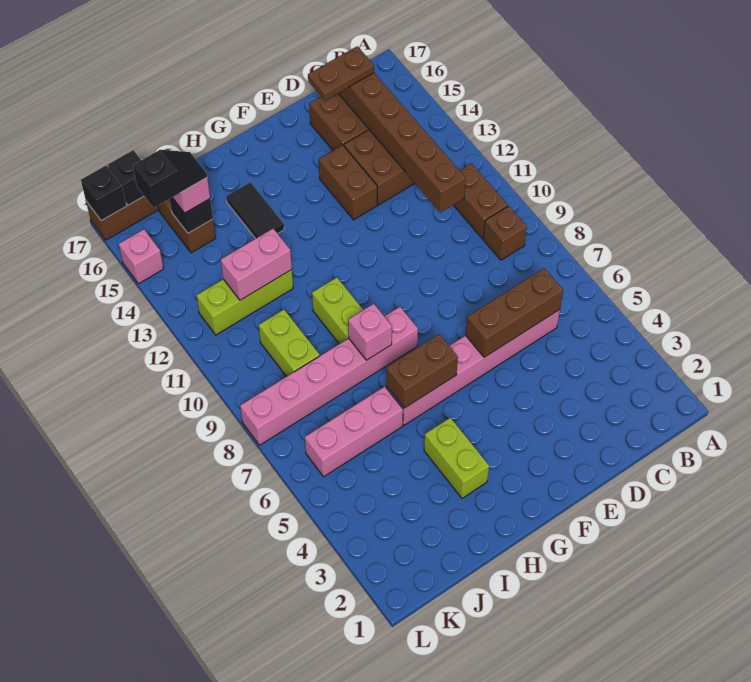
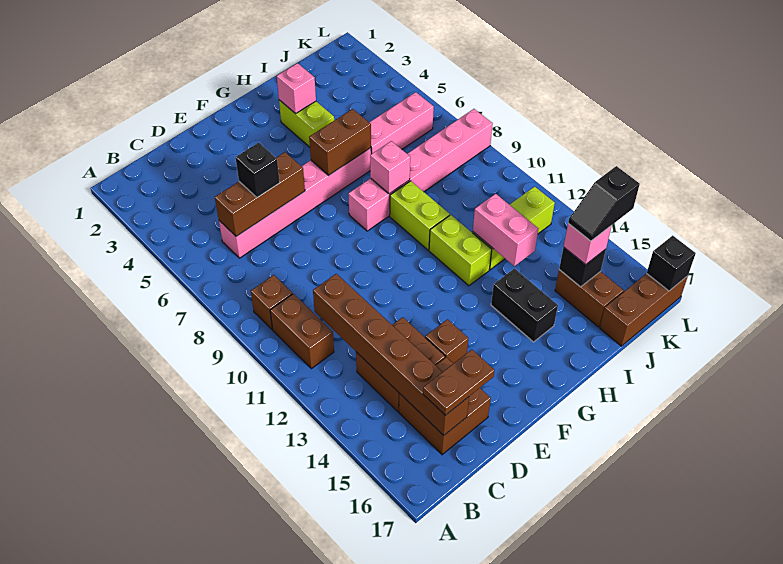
brown 1x2 brick [319,145,377,220] -> brown 1x1 brick [425,319,468,364]
black 1x2 tile [226,182,284,239] -> black 1x2 brick [491,269,558,342]
pink 1x2 brick [221,229,292,300] -> pink 1x2 brick turned to [473,194,538,266]
lime 1x2 brick [259,310,320,377] -> lime 1x2 brick moved to [429,215,492,286]
black 1x1 brick [108,150,144,205] -> black 1x1 brick moved to [235,143,280,197]
pink 1x1 brick [119,229,164,284] -> pink 1x1 brick moved to [277,63,316,114]

